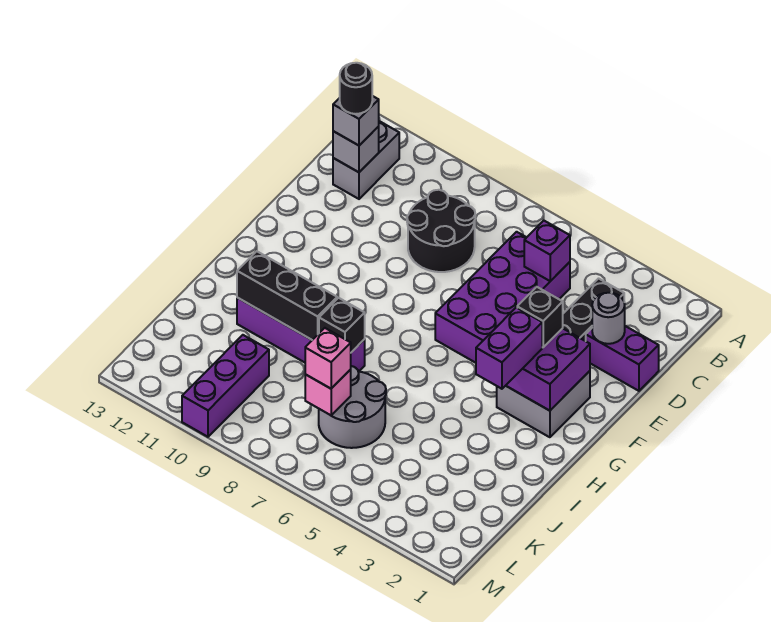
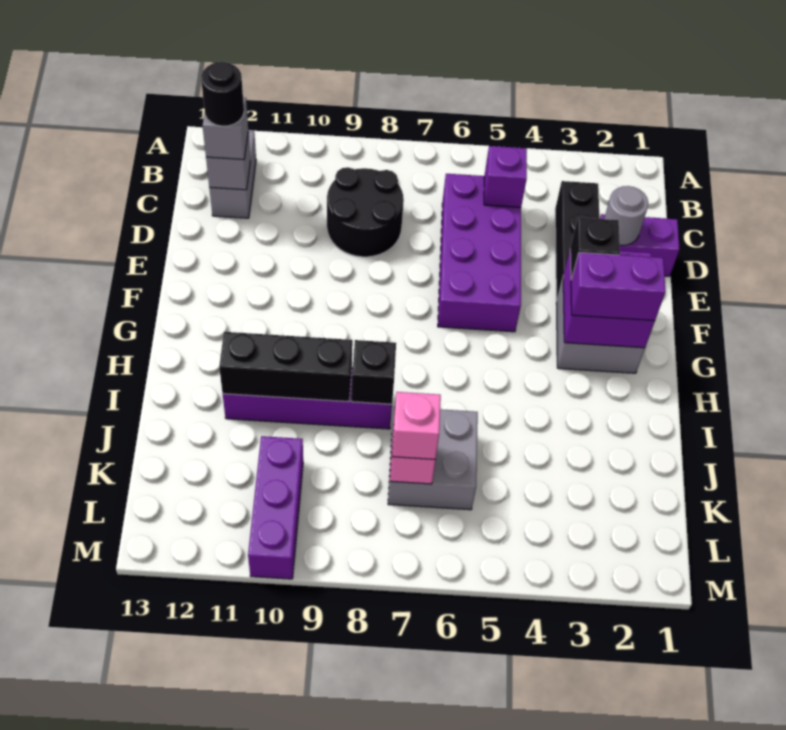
purple 1x2 brick [476,308,542,389] -> purple 1x2 brick turned to [571,252,666,321]
grey 2x2 round brick [319,366,386,448] -> grey 2x2 brick [388,406,478,510]

